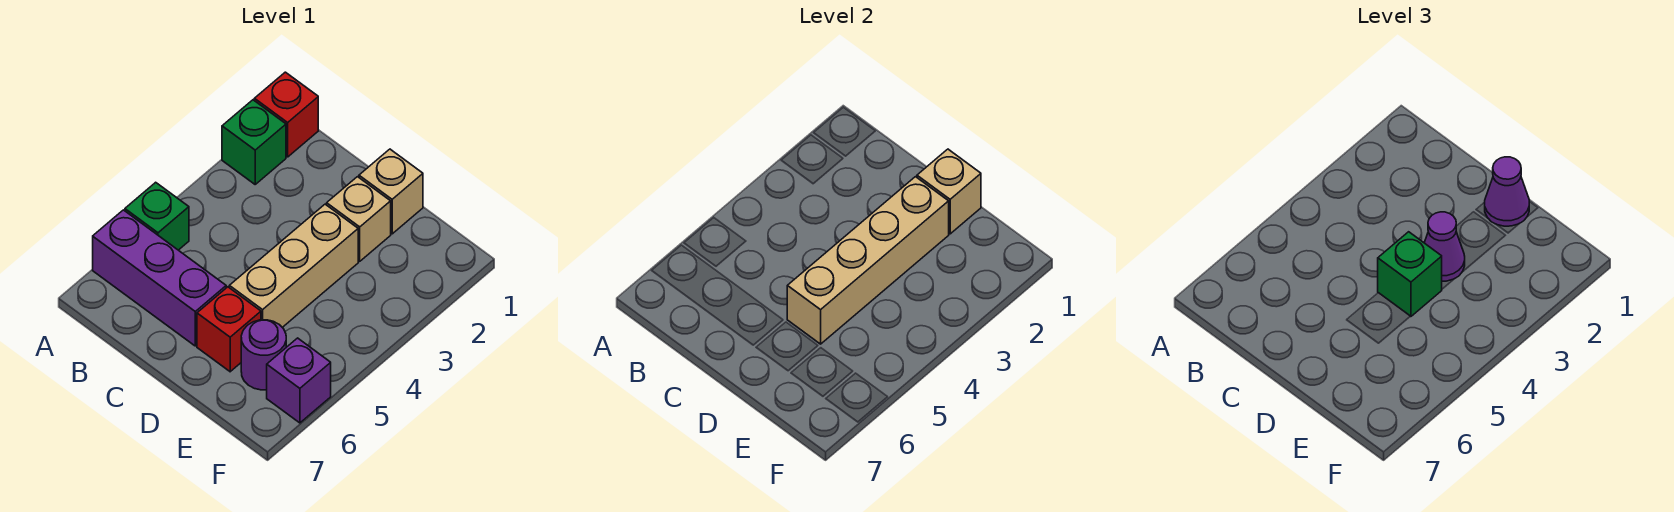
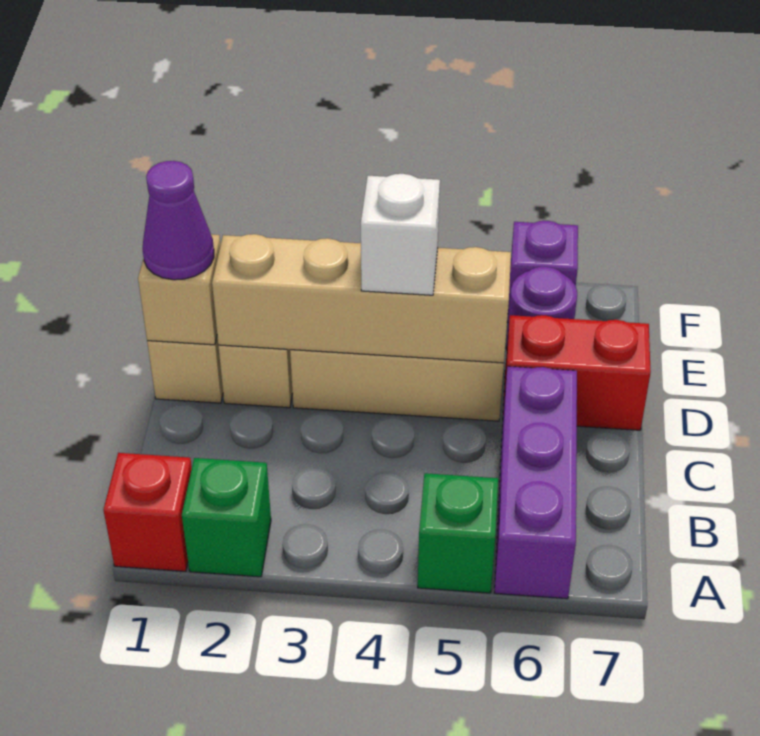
purple 1x1 cone [1424,212,1465,281] -> none
green 1x1 brick [1378,232,1442,316] -> white 1x1 brick [361,174,440,295]
red 1x1 brick [197,287,261,372] -> red 1x2 brick [503,315,651,430]

